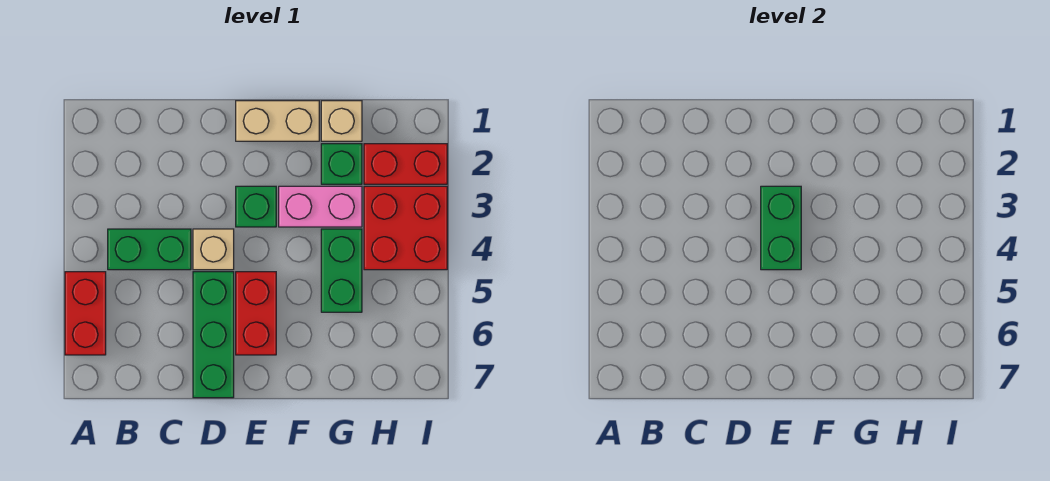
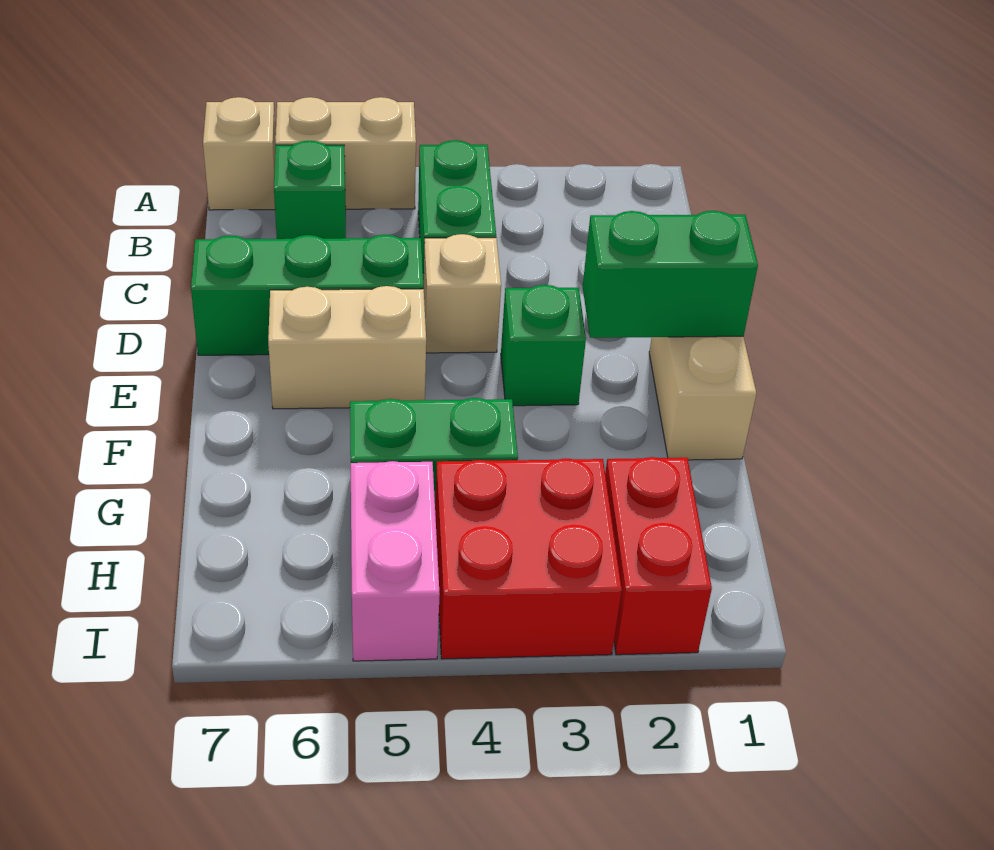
red 1x2 brick [65,272,106,355] -> tan 1x2 brick [276,97,416,209]
green 1x2 brick [761,186,801,270] -> green 1x2 brick moved to [583,211,758,338]
red 1x2 brick [236,272,276,355] -> tan 1x2 brick [268,286,426,409]
pink 1x2 brick [279,186,362,227] -> pink 1x2 brick moved to [351,461,440,661]
tan 1x1 brick [321,101,362,141] -> tan 1x1 brick moved to [203,97,276,210]
green 1x1 brick [321,144,362,184] -> green 1x1 brick moved to [274,141,346,239]

